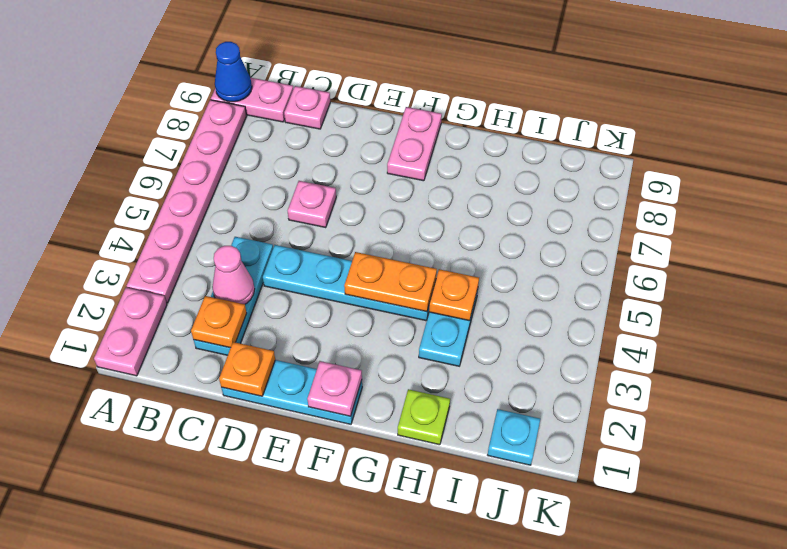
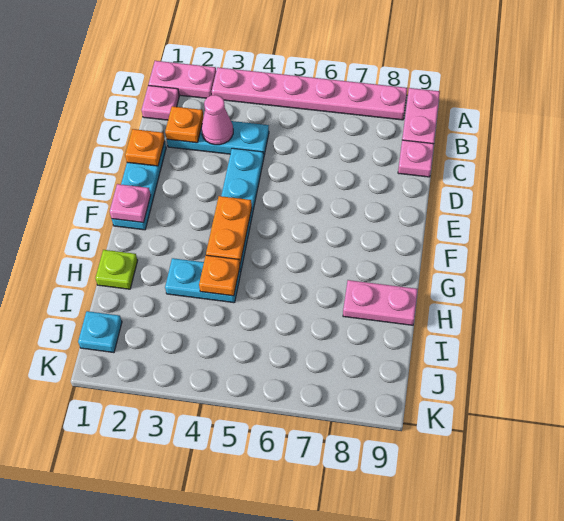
blue 1x1 cone [215,42,252,102] -> none
pink 1x1 plate [288,181,336,228] -> pink 1x1 plate moved to [141,85,179,120]
pink 1x2 plate [387,107,442,181] -> pink 1x2 plate moved to [343,280,418,325]

